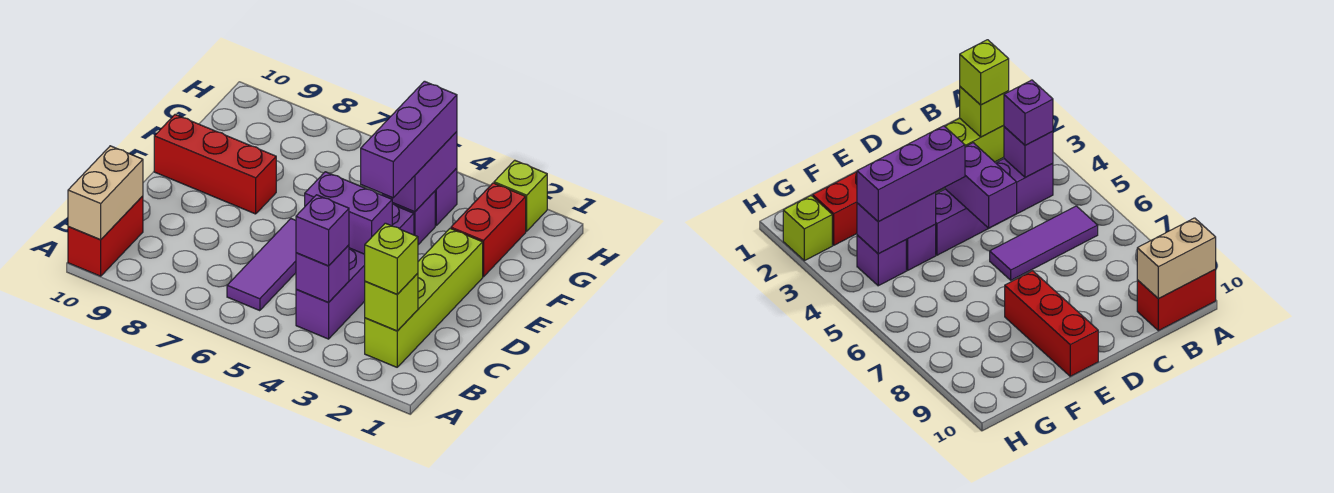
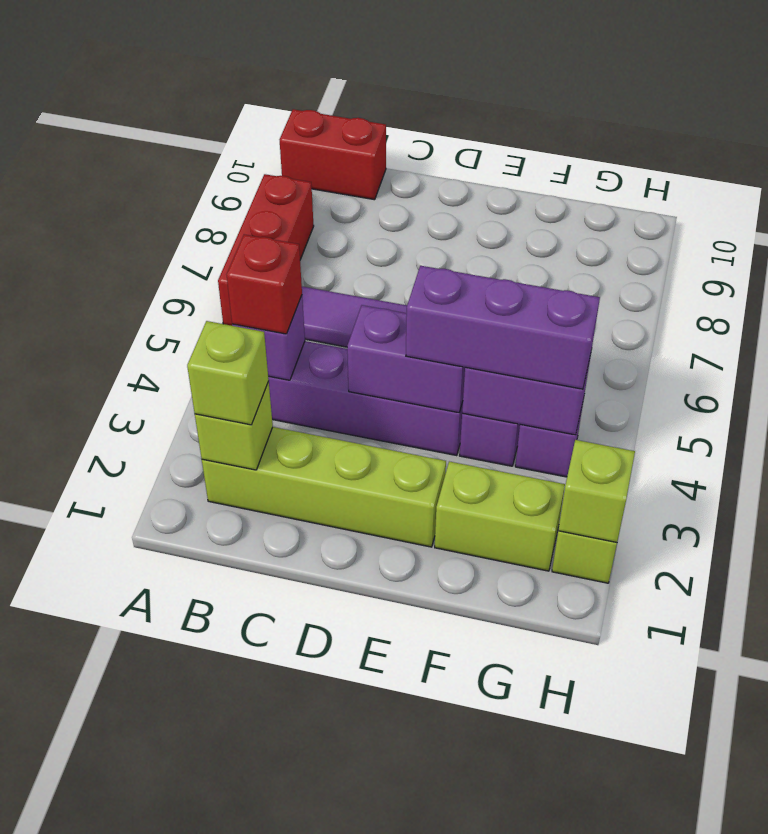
tan 1x2 brick [68,146,143,240] -> none
purple 1x1 brick [296,195,349,266] -> red 1x1 brick [227,234,302,334]
purple 1x2 brick [305,172,392,254] -> purple 1x2 brick turned to [347,305,465,413]
red 1x3 brick [154,115,276,214] -> red 1x3 brick moved to [218,174,314,326]
red 1x2 brick [451,183,526,277] -> lime 1x2 brick [435,461,565,571]
none -> lime 1x1 brick [558,440,635,542]

